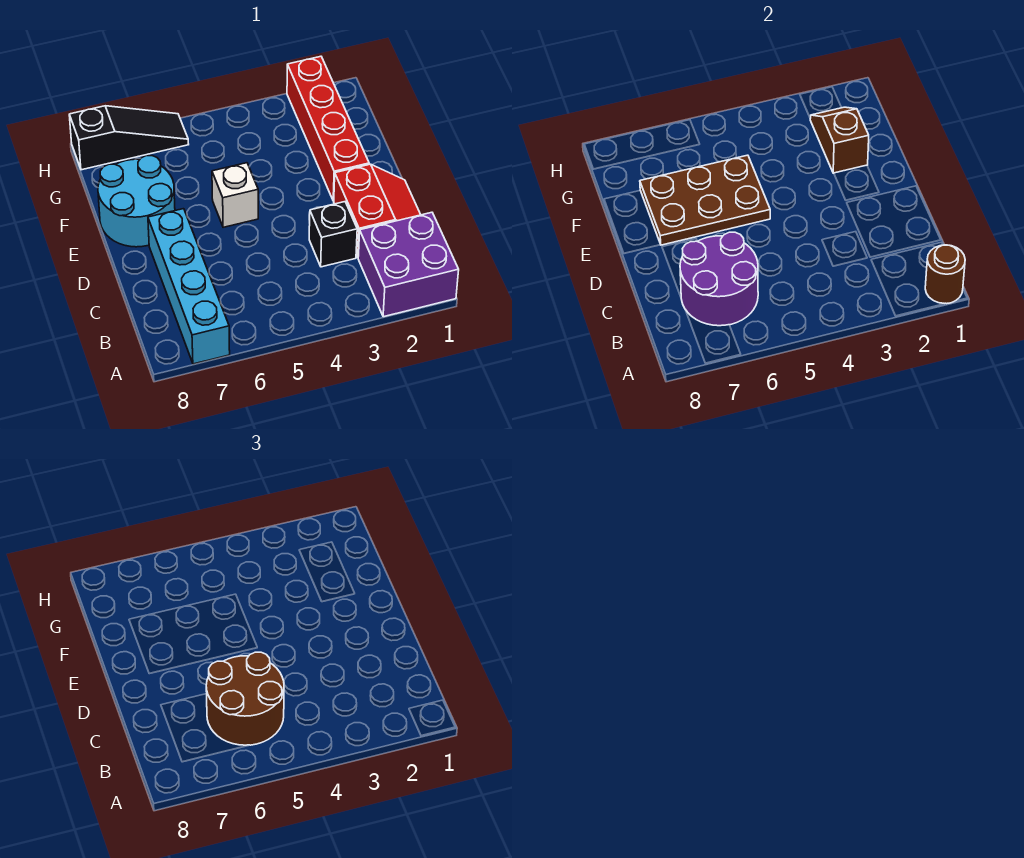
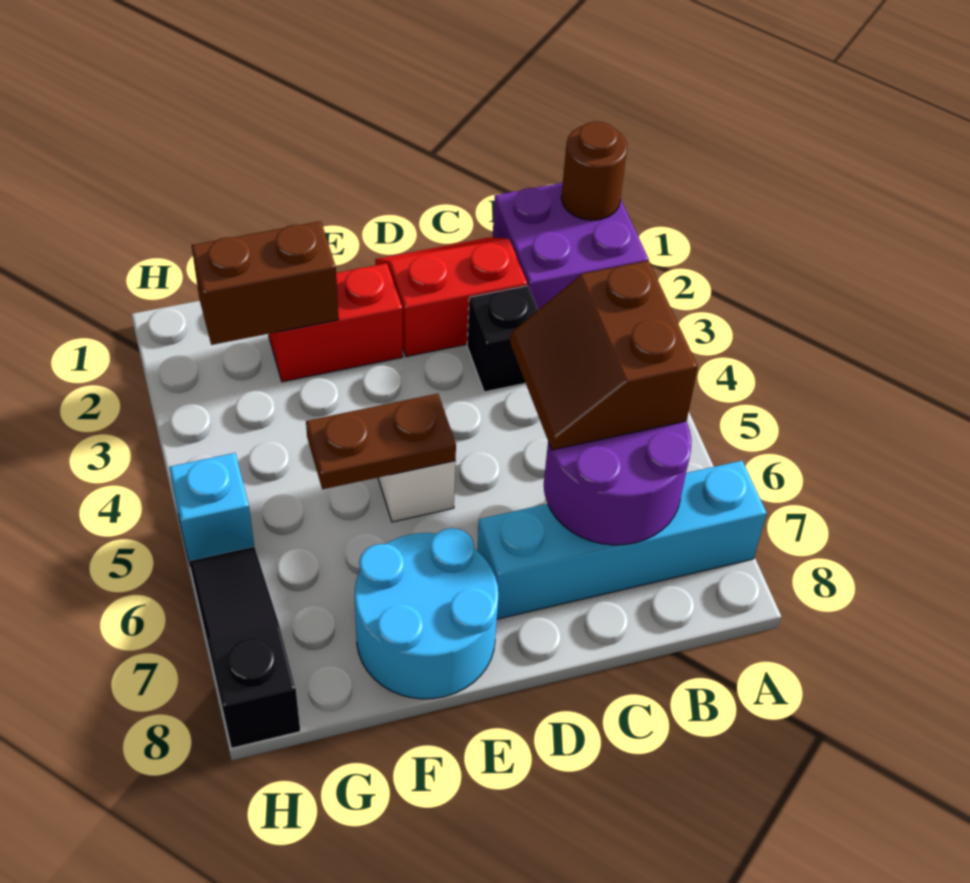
brown 2x2 round brick [206,652,284,745] -> brown 2x2 slope [510,261,698,450]
red 1x4 brick [287,56,369,201] -> red 1x2 brick [269,263,403,382]
brown 2x3 plate [640,155,770,245] -> brown 1x2 plate [306,394,456,489]
brown 1x2 slope [810,107,869,173] -> brown 1x2 brick [191,221,339,345]
none -> cyan 1x1 brick [169,453,254,561]

